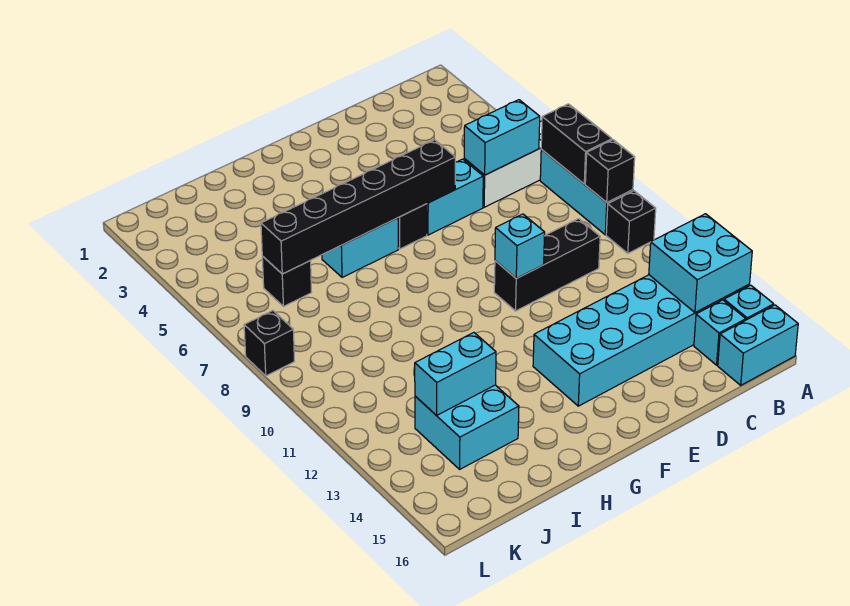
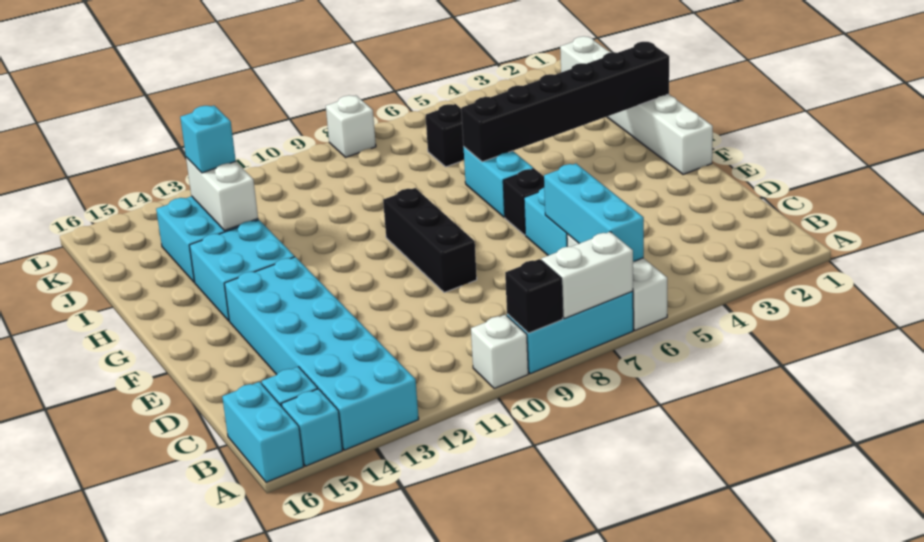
black 1x2 brick [541,104,612,184] -> white 1x2 brick [541,232,633,319]
black 1x1 brick [606,191,656,253] -> white 1x1 brick [471,315,528,389]
cyan 2x2 brick [649,214,752,313] -> cyan 2x2 brick moved to [189,220,295,321]
cyan 1x2 brick [464,100,540,175] -> cyan 1x3 brick [544,164,644,262]
black 1x3 brick [494,219,600,311] -> black 1x3 brick moved to [383,188,477,293]
black 1x6 brick [261,140,455,274] -> black 1x6 brick turned to [461,42,669,162]
cyan 1x1 brick [495,214,545,279] -> cyan 1x1 brick moved to [180,106,236,173]
none -> white 1x6 brick [560,36,713,175]
cyan 1x2 brick [415,333,496,415] -> white 1x2 brick [186,157,258,231]
black 1x1 brick [244,311,294,376] -> white 1x1 brick [326,95,376,157]

